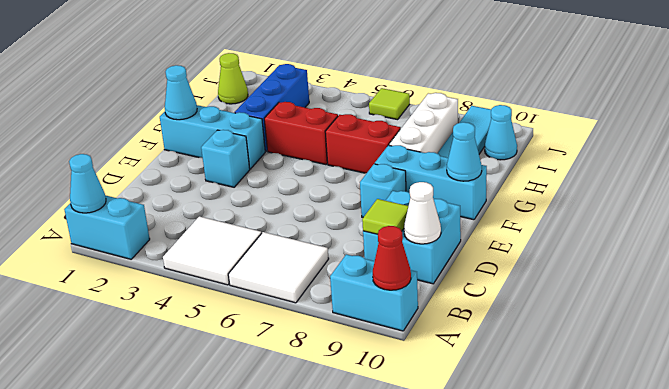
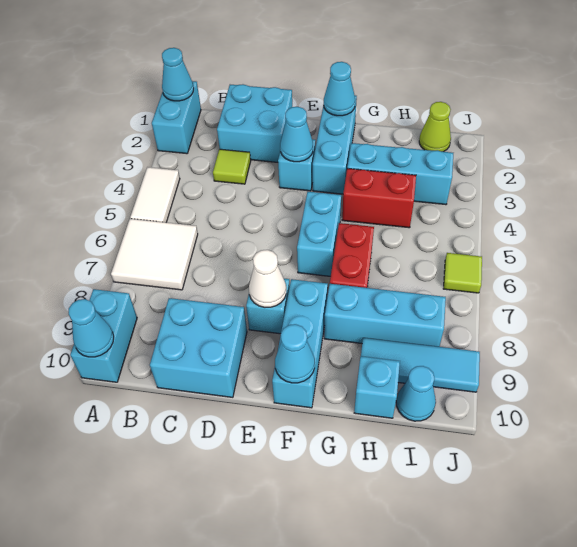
white 2x2 tile [163,216,262,285] -> white 1x2 tile [130,167,180,222]
red 1x1 cone [373,226,411,290] -> cyan 1x1 cone [69,299,114,357]
none -> cyan 2x2 brick [217,84,292,162]
lime 1x1 tile [362,199,408,234] -> lime 1x1 tile moved to [213,149,251,184]
white 1x1 cone [404,182,441,244] -> white 1x1 cone moved to [249,250,286,308]
none -> cyan 1x1 cone [280,107,313,162]
none -> cyan 1x2 brick [297,192,341,276]
blue 1x3 brick [235,64,309,151] -> cyan 1x3 brick [347,143,453,205]
red 1x2 brick [264,102,338,165] -> red 1x2 brick turned to [342,168,416,228]
white 1x3 brick [389,93,458,153] -> cyan 1x3 brick [324,284,446,347]
none -> cyan 1x1 brick [354,356,400,418]

